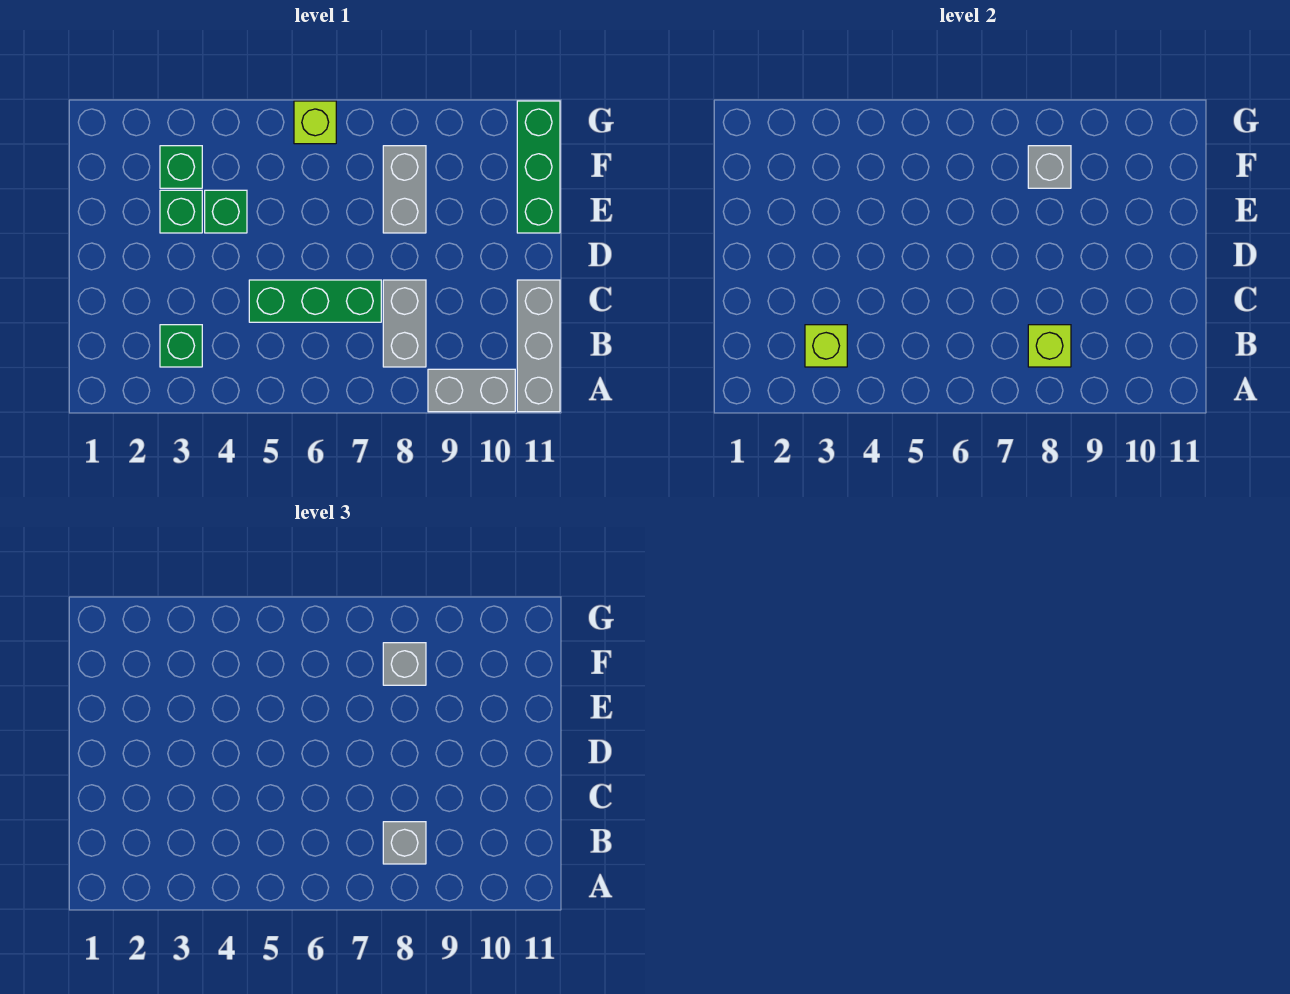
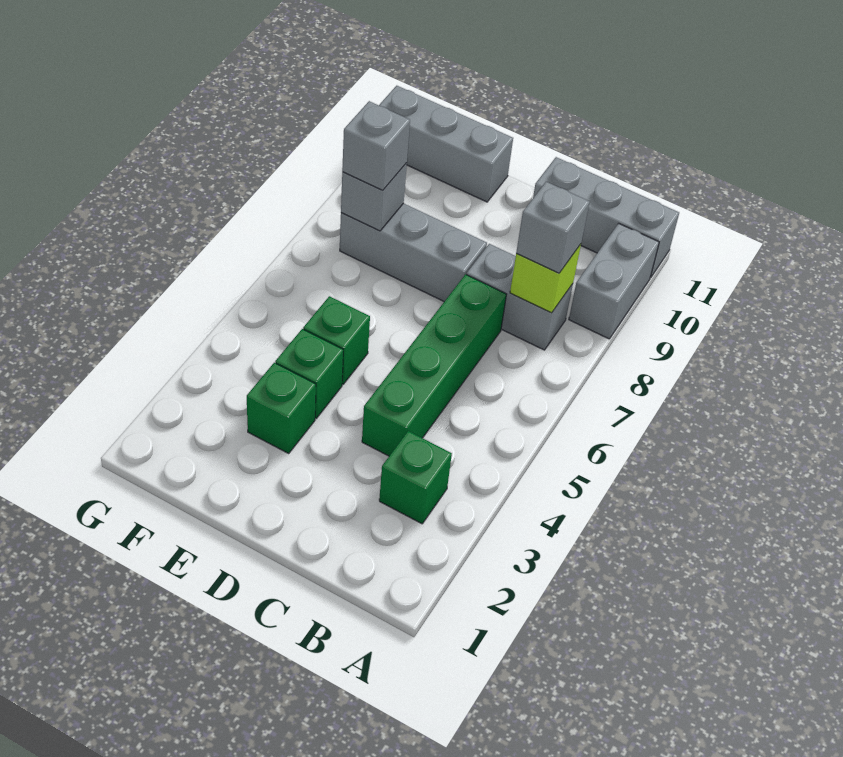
lime 1x1 brick [805,325,847,367] -> none
green 1x3 brick [249,280,381,322] -> green 1x4 brick [362,274,506,456]
grey 1x2 brick [383,146,426,233] -> grey 1x3 brick [340,203,487,302]
green 1x3 brick [517,101,560,233] -> grey 1x3 brick [379,86,513,202]
green 1x1 brick [160,146,202,188] -> green 1x1 brick moved to [303,296,370,384]
lime 1x1 brick [294,101,336,144] -> none

